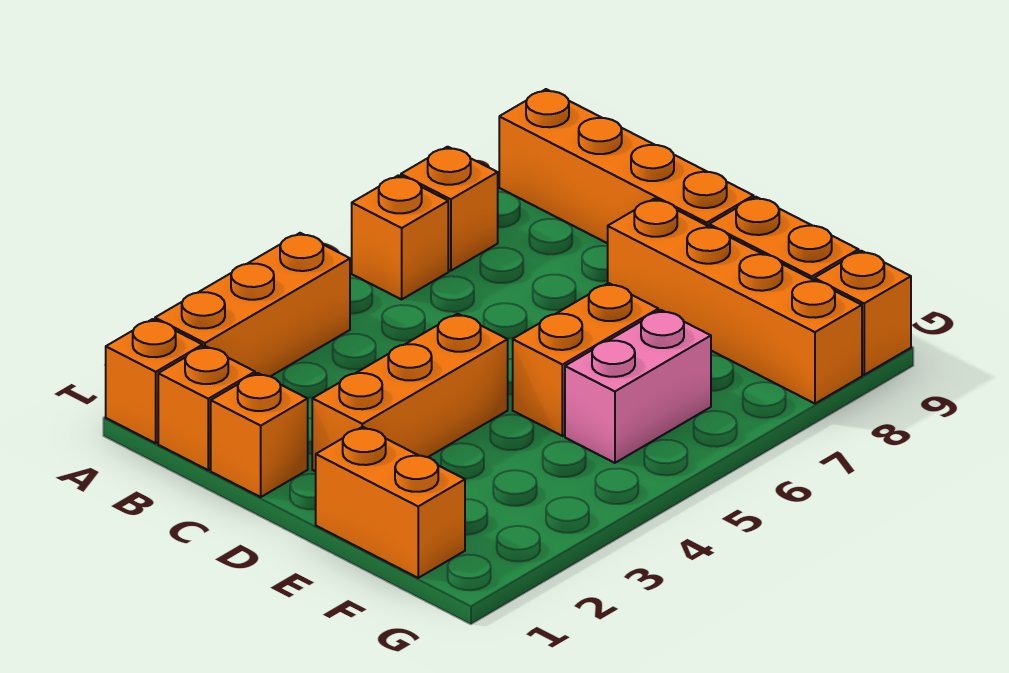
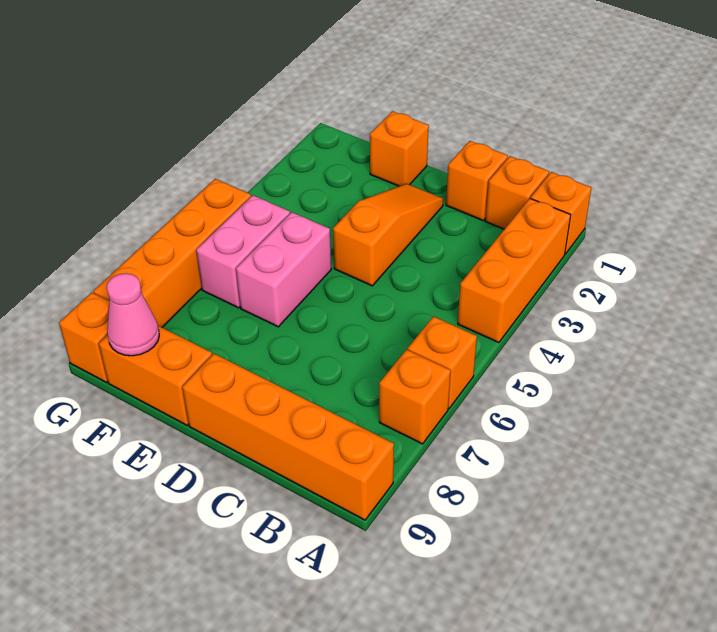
orange 1x3 brick [312,314,508,471] -> orange 1x3 slope [333,184,443,286]
orange 1x4 brick [608,199,862,404] -> orange 1x4 brick turned to [93,179,251,327]
orange 1x2 brick [316,427,465,578] -> orange 1x1 brick [370,111,429,186]
orange 1x2 brick [513,283,658,436] -> pink 1x2 brick [236,212,331,327]
none -> pink 1x1 cone [107,273,159,356]

